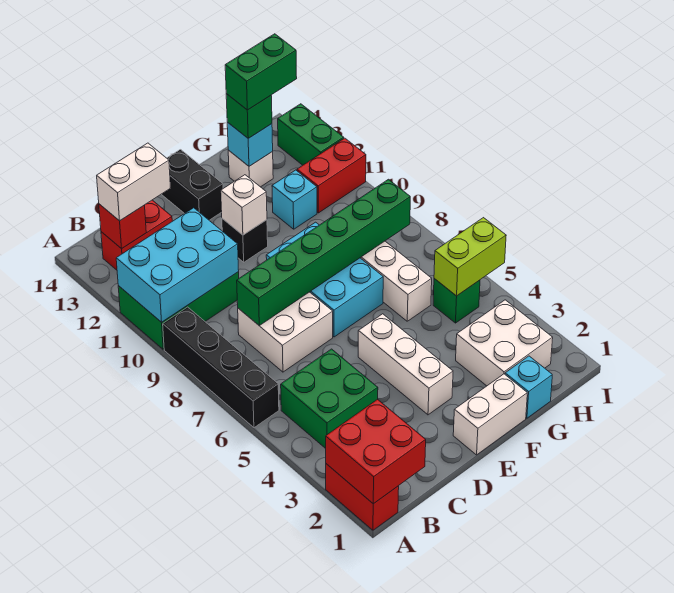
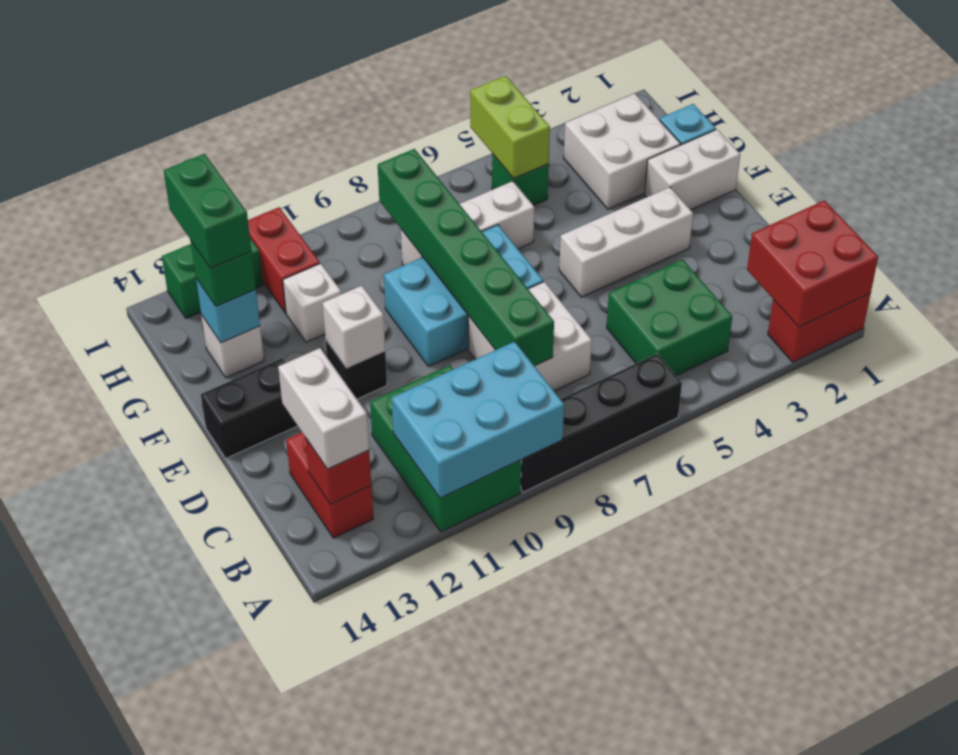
cyan 2x3 brick [116,208,239,322] -> cyan 2x3 brick turned to [392,342,564,498]
white 1x2 brick [453,374,527,455] -> white 1x2 brick turned to [645,130,740,210]
cyan 1x1 brick [272,170,317,229] -> white 1x1 brick [283,263,341,342]

